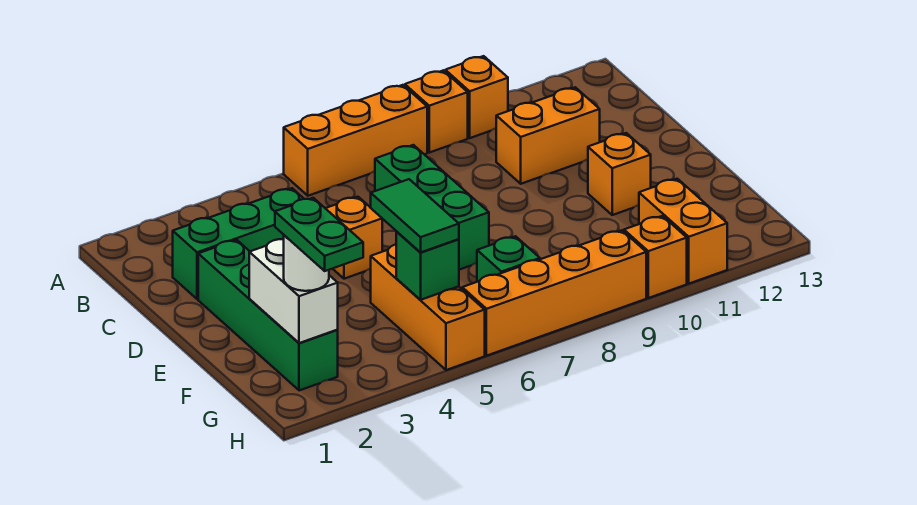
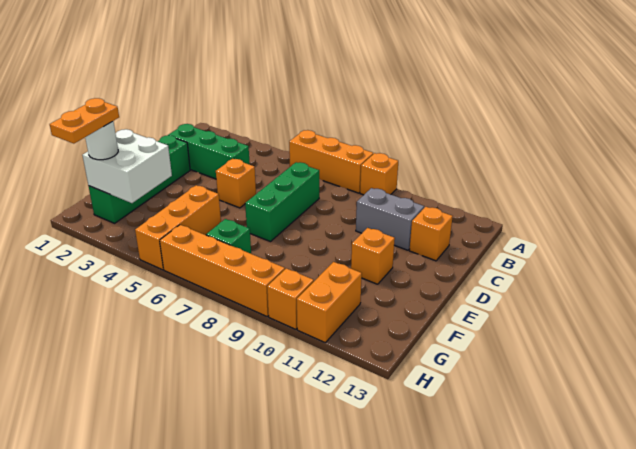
orange 1x1 brick [445,56,508,138] -> orange 1x1 brick moved to [409,207,453,261]
orange 1x2 brick [496,87,600,184] -> grey 1x2 brick [356,188,424,250]
white 1x2 brick [249,239,338,343] -> white 2x2 brick [82,129,172,203]
green 1x2 tile [371,179,459,253] -> none
green 1x2 plate [275,198,363,271] -> orange 1x2 plate [50,98,119,144]
green 1x1 brick [396,231,459,300] -> none

